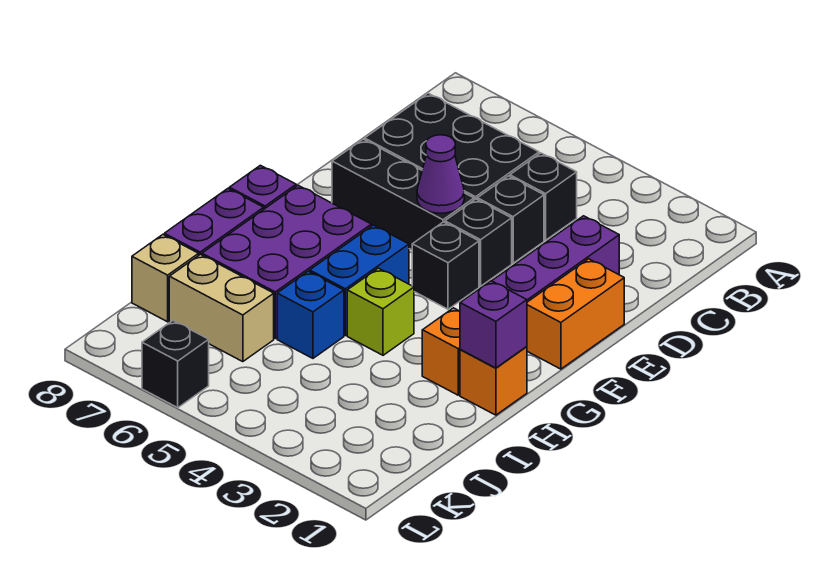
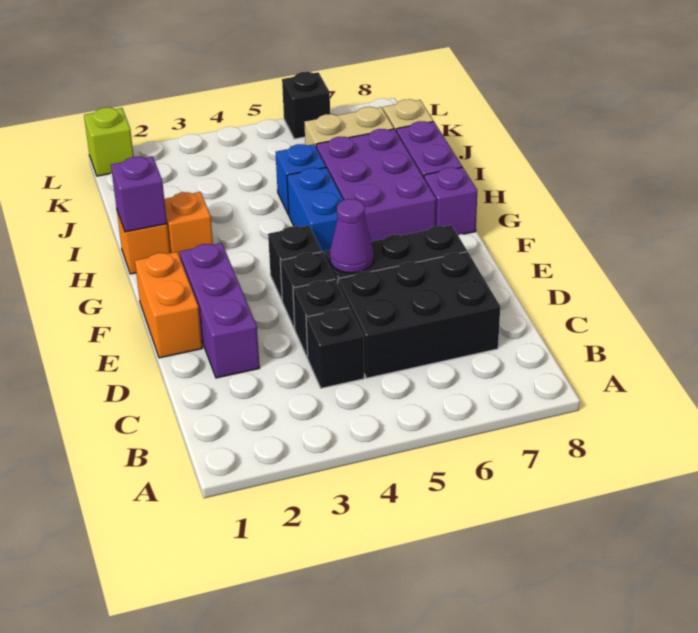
lime 1x1 brick [347,268,414,355] -> lime 1x1 brick moved to [84,107,134,176]

